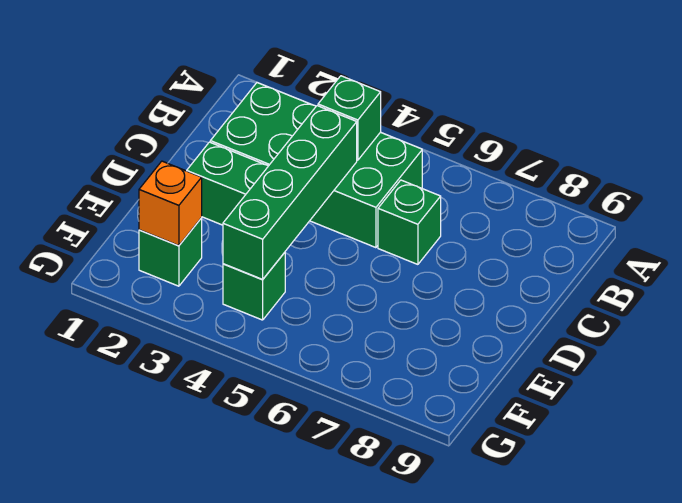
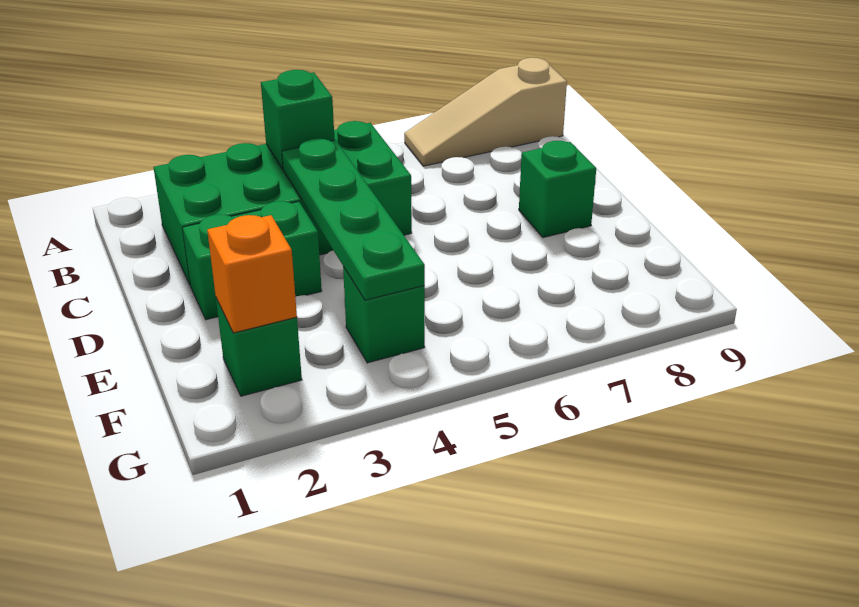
none -> tan 1x3 slope [404,58,567,166]
green 1x4 brick [223,106,357,280] -> green 1x4 plate [282,139,425,300]
green 1x1 brick [378,180,441,264] -> green 1x1 brick moved to [519,141,596,238]

